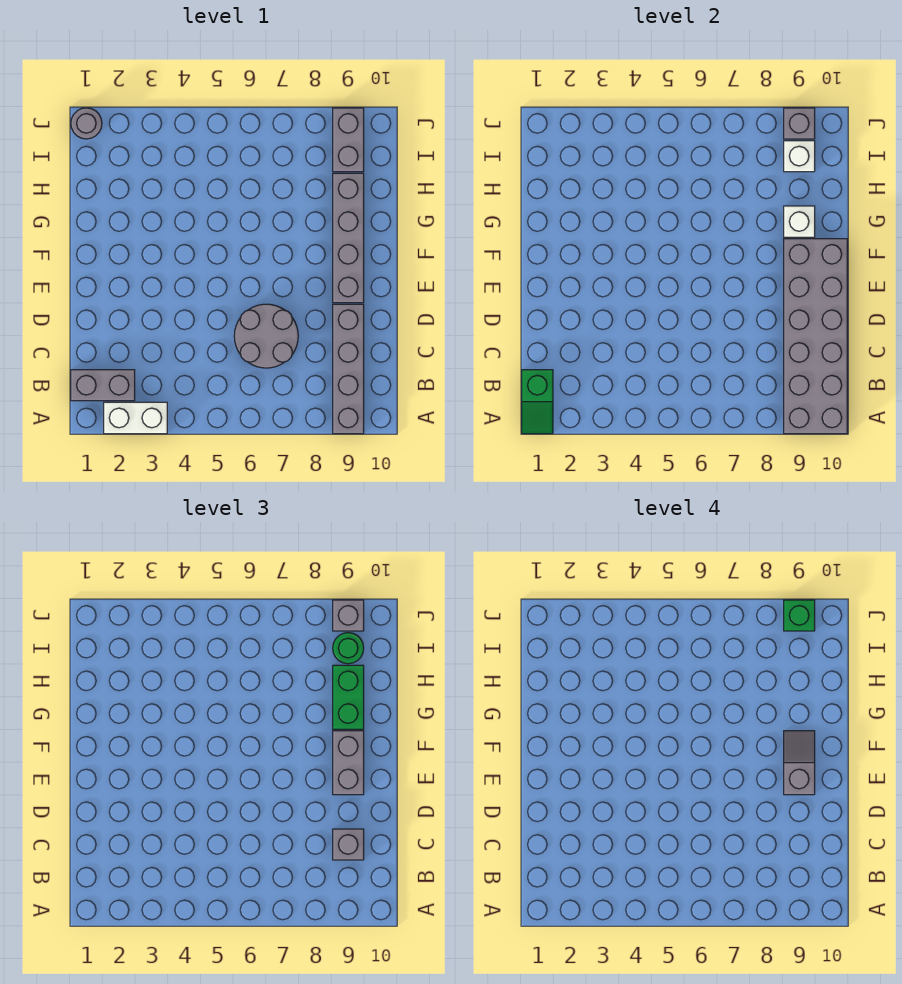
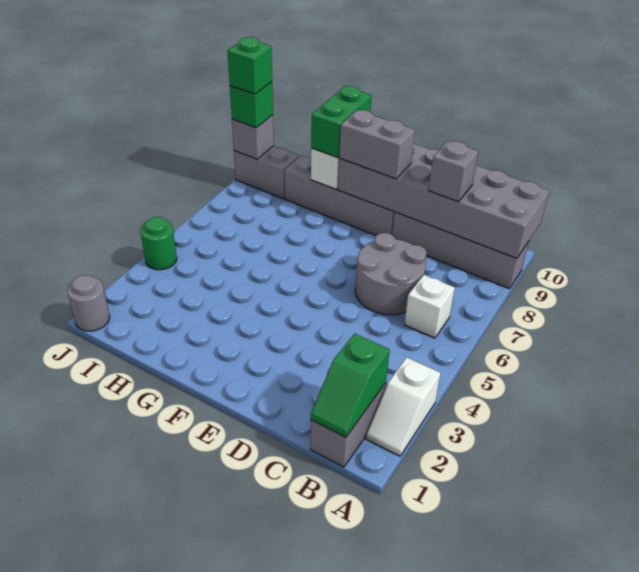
green 1x2 slope [522,370,553,434] -> green 1x2 slope turned to [311,334,390,437]
white 1x2 brick [104,402,167,434] -> white 1x2 slope [366,357,441,456]
grey 1x2 slope [784,731,815,795] -> none
green 1x2 brick [333,665,364,729] -> green 1x2 brick turned to [311,86,371,158]
white 1x1 brick [784,141,815,172] -> white 1x1 brick moved to [404,275,455,338]
green 1x1 round brick [333,633,364,664] -> green 1x1 round brick moved to [140,217,177,270]
grey 1x1 brick [333,600,364,631] -> green 1x1 brick [230,82,273,128]

